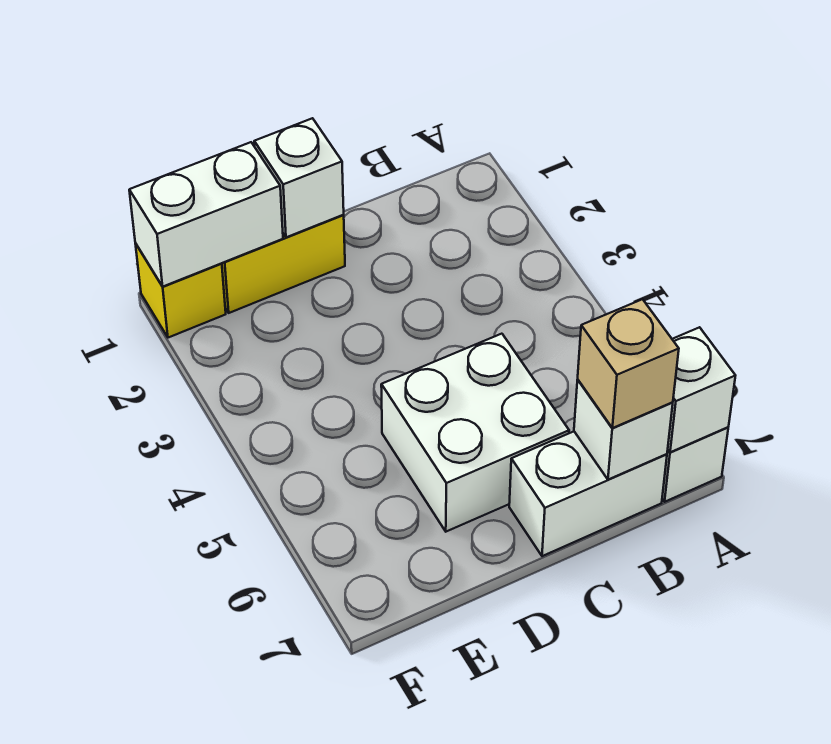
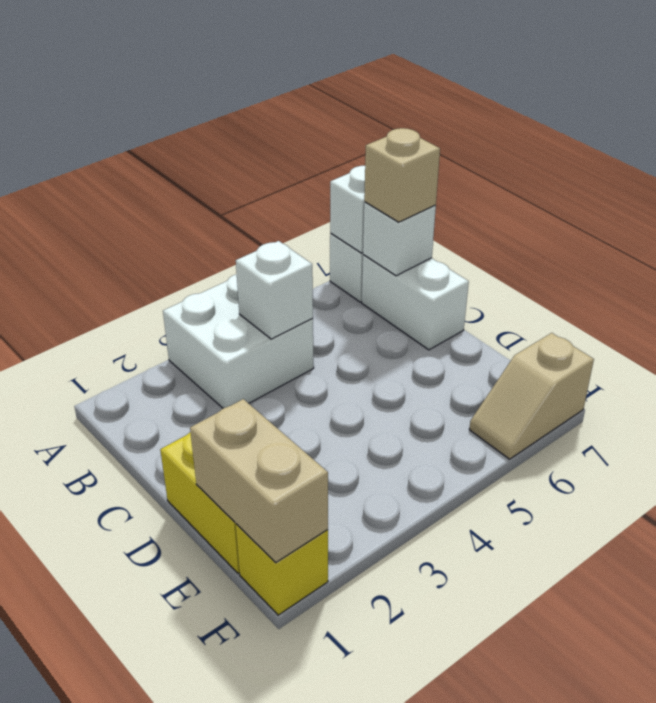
white 2x2 brick [381,334,569,532] -> white 2x2 brick moved to [163,274,314,408]
white 1x1 brick [254,118,344,237] -> white 1x1 brick moved to [236,241,313,339]
white 1x2 brick [129,142,283,286] -> tan 1x2 brick [190,399,328,563]
none -> tan 1x2 slope [469,333,594,459]

